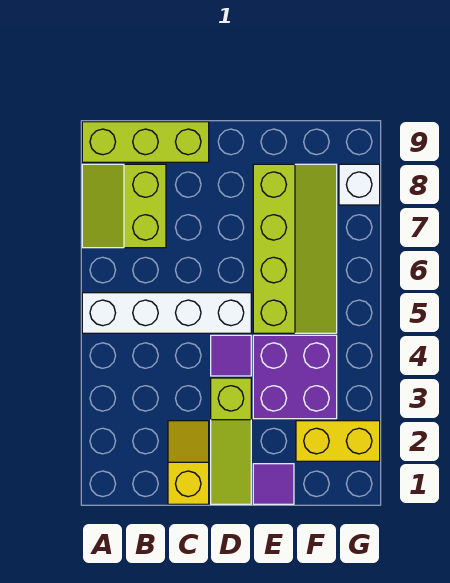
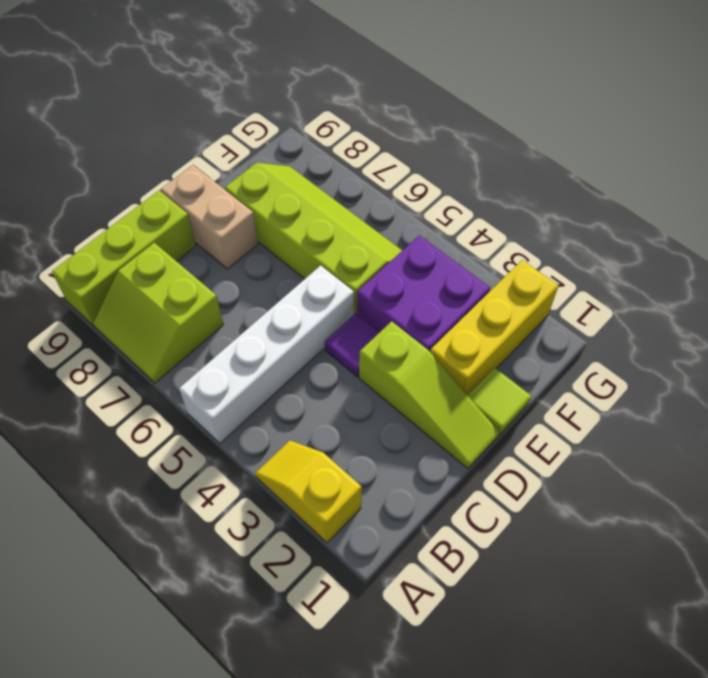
yellow 1x2 slope [168,421,209,504] -> yellow 1x2 slope moved to [255,440,362,543]
none -> tan 1x2 brick [161,165,258,269]
purple 1x1 tile [253,464,294,504] -> lime 1x1 tile [468,368,531,435]
yellow 1x2 brick [296,421,380,461] -> yellow 1x3 brick [430,260,558,395]
white 1x1 brick [339,164,380,205] -> none

